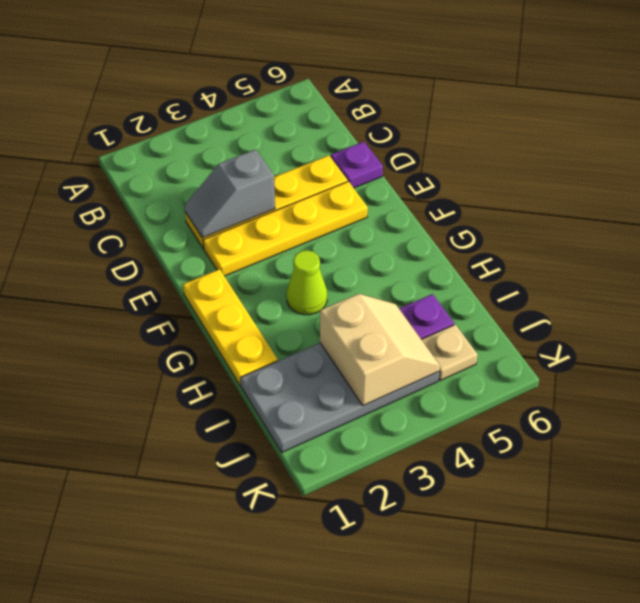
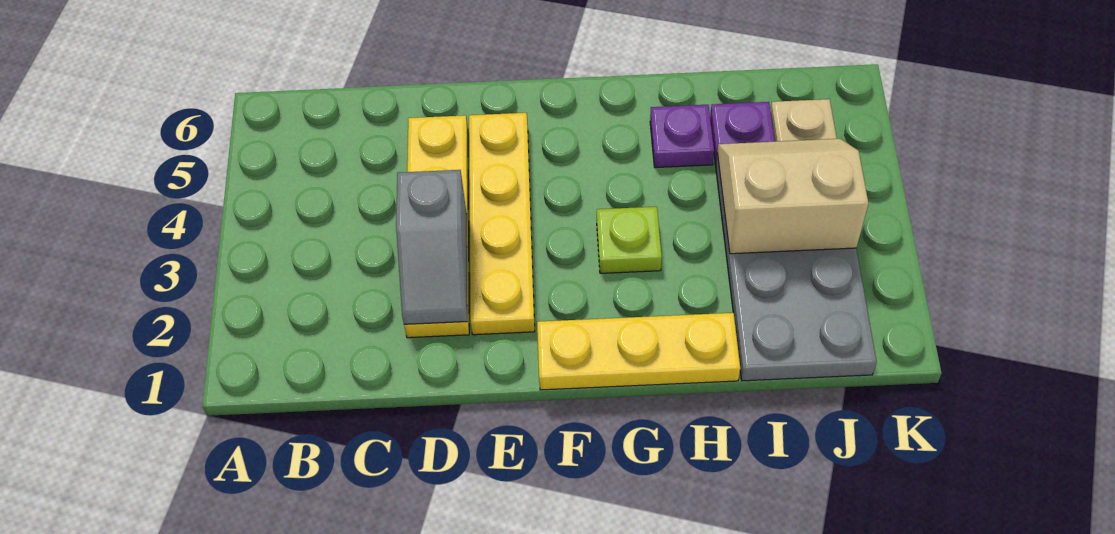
purple 1x1 plate [331,142,383,188] -> purple 1x1 plate moved to [650,105,714,168]
lime 1x1 cone [287,250,327,315] -> lime 1x1 plate [597,207,662,273]

